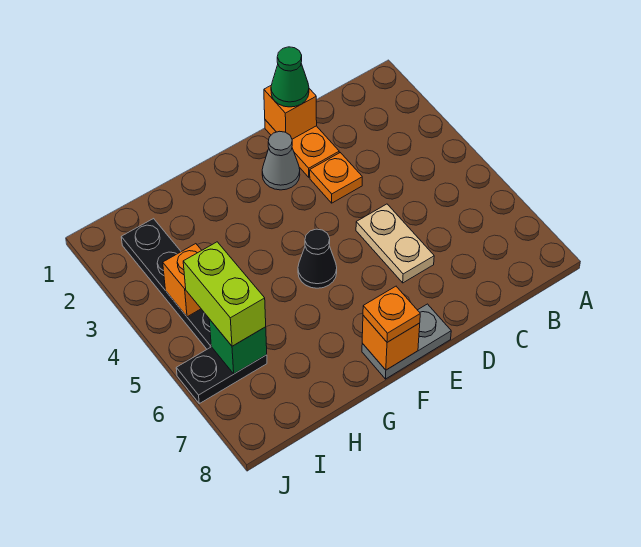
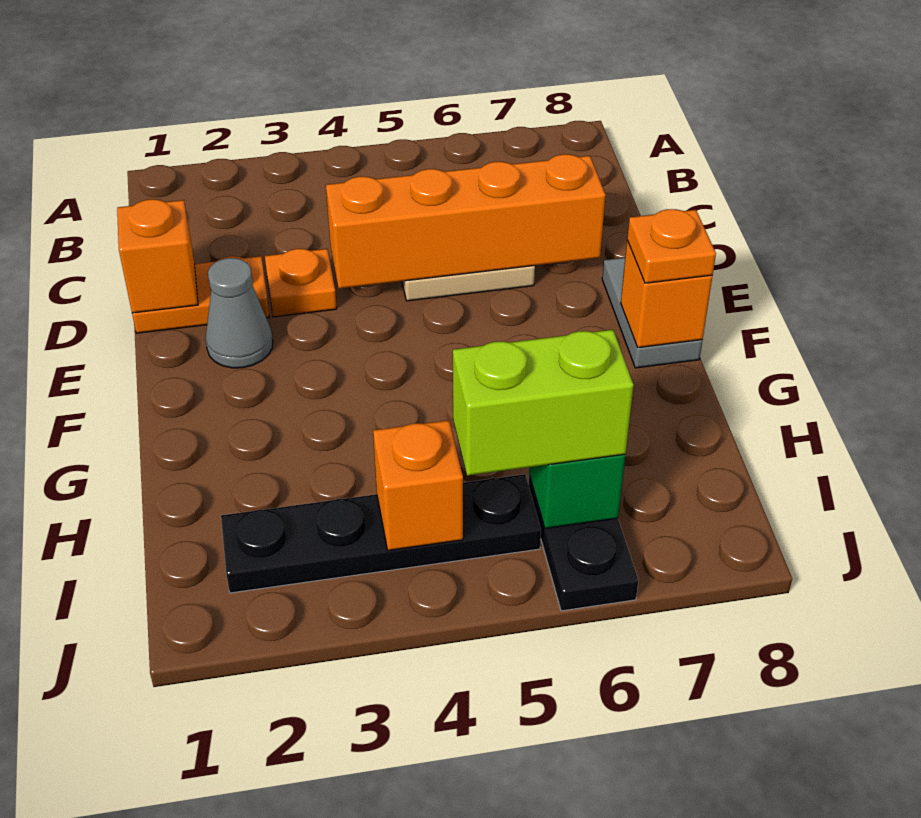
green 1x1 cone [271,47,309,107] -> none
none -> orange 1x4 brick [326,154,606,289]
black 1x1 cone [298,229,337,288] -> none

